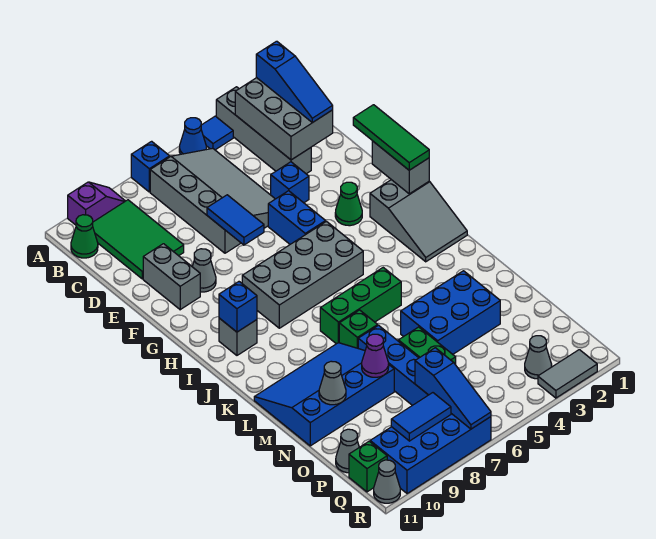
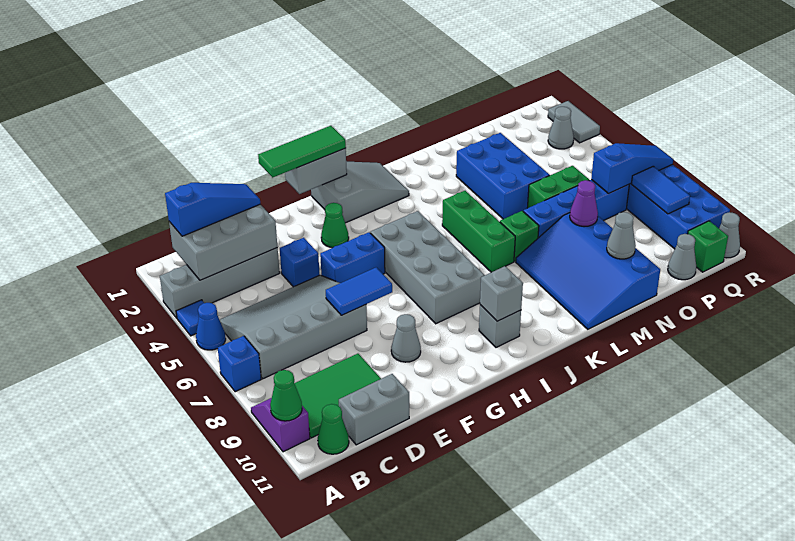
none -> green 1x1 cone [270,370,302,421]
grey 1x2 brick [143,244,200,310] -> grey 1x2 brick moved to [339,374,409,445]
blue 1x1 brick [219,282,257,332] -> grey 1x1 brick [480,266,523,321]

